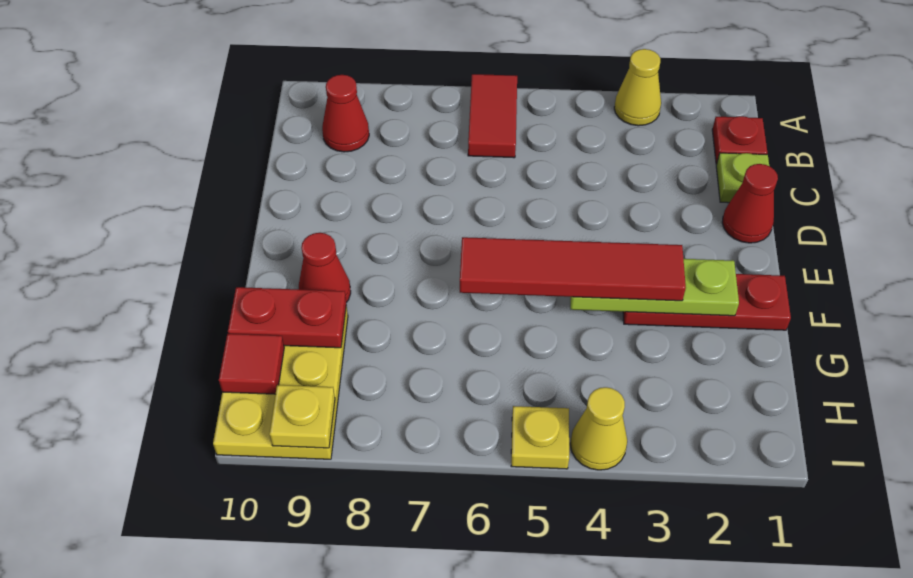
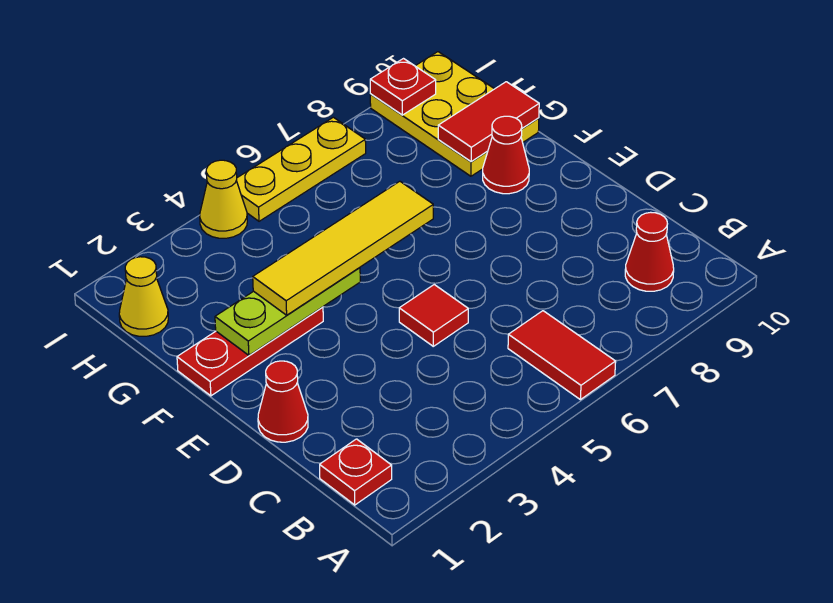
yellow 1x1 cone [614,49,661,126] -> yellow 1x1 cone moved to [119,257,168,336]
lime 1x1 plate [716,153,769,203] -> none
red 1x4 tile [460,237,686,301] -> yellow 1x4 tile [253,181,433,315]
red 1x2 plate [228,287,346,348] -> red 1x2 tile [438,82,539,161]
red 1x1 tile [219,334,284,394] -> red 1x1 tile moved to [399,285,468,346]
yellow 1x1 plate [511,406,569,469] -> yellow 1x3 plate [236,117,366,221]
yellow 1x1 plate [270,385,335,448] -> red 1x1 plate [370,59,436,115]

